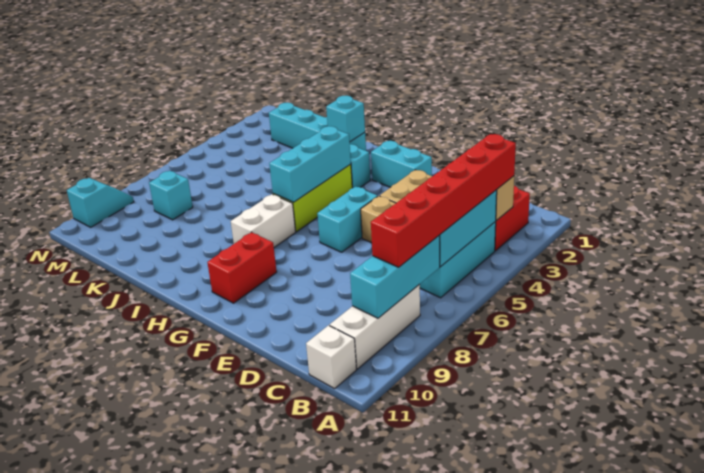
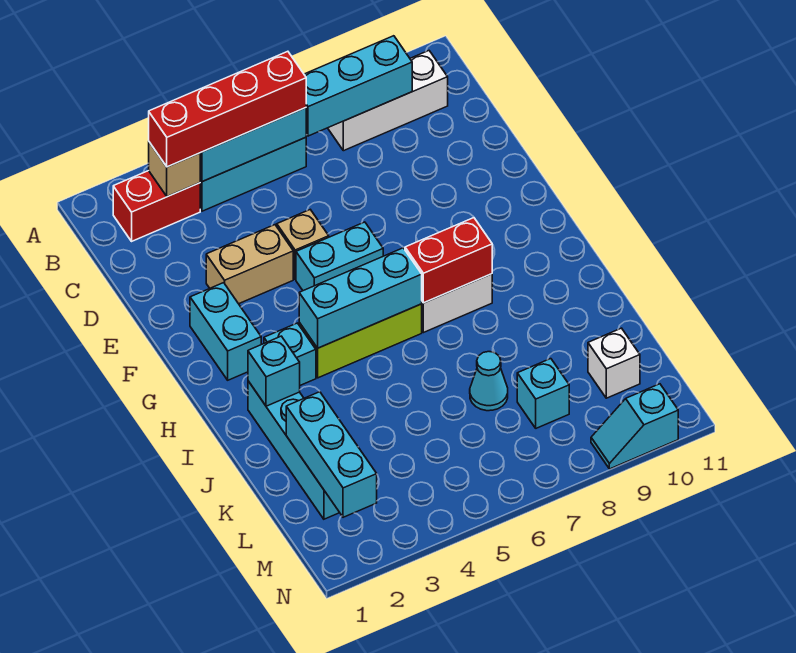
red 1x6 brick [371,134,516,267] -> red 1x4 brick [149,51,306,167]
white 1x1 brick [306,325,356,389] -> white 1x1 brick moved to [588,328,640,398]
red 1x2 brick [207,232,277,303] -> red 1x2 brick moved to [405,218,492,303]
none -> cyan 1x3 brick [286,392,377,517]
none -> cyan 1x1 cone [470,352,508,411]

